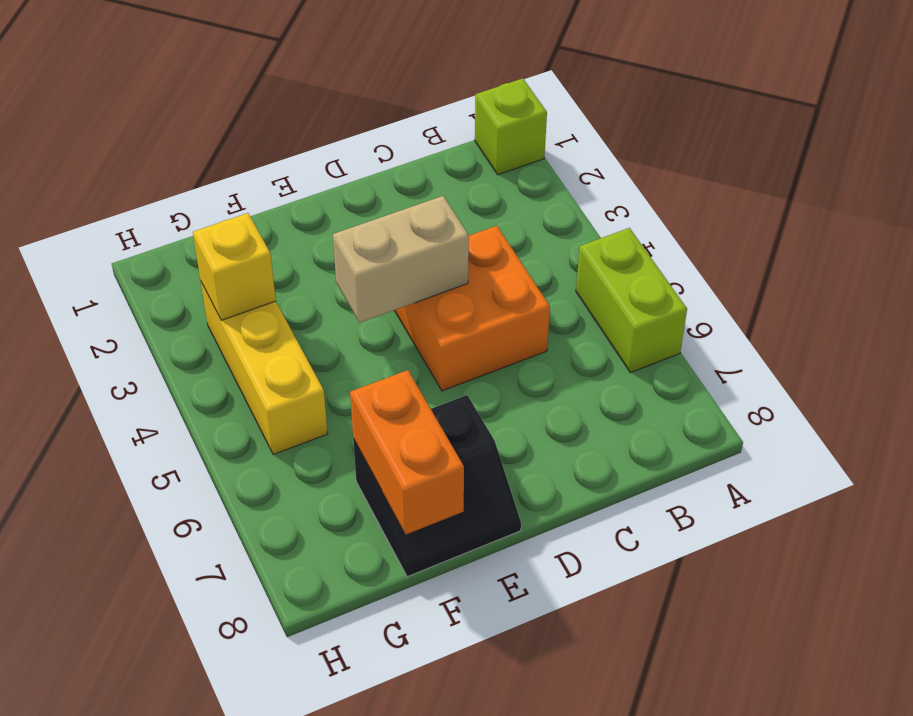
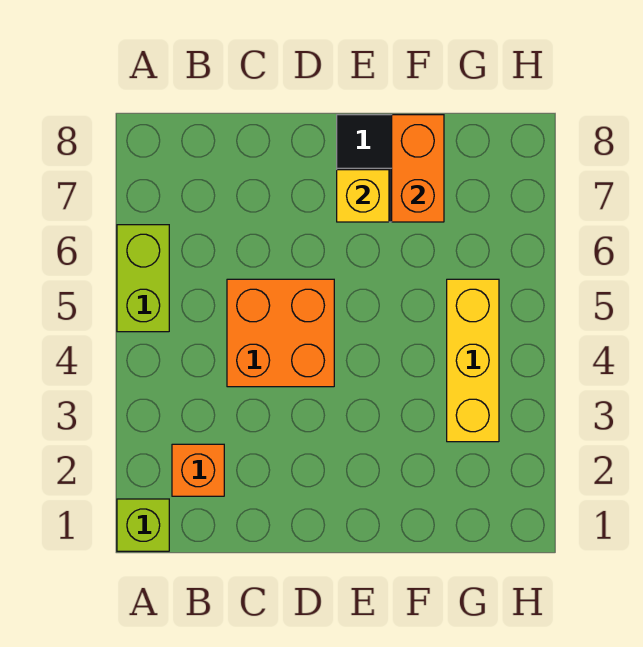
none -> orange 1x1 brick [172,444,224,496]
tan 1x2 brick [333,196,469,323] -> none
yellow 1x1 brick [193,213,276,320] -> yellow 1x1 brick moved to [337,170,389,222]

